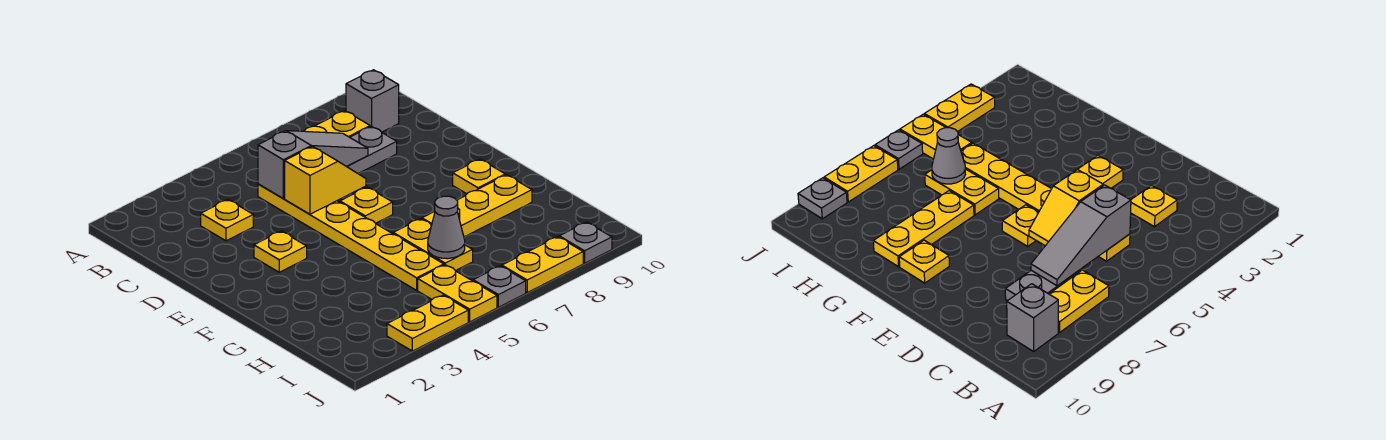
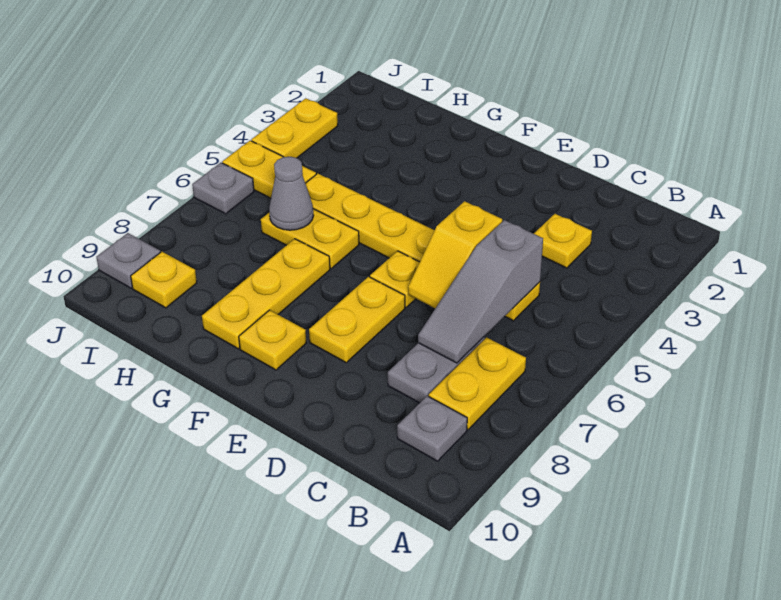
grey 1x1 brick [346,70,399,132] -> grey 1x1 plate [397,396,467,461]
yellow 1x1 plate [254,231,307,272] -> yellow 1x1 plate moved to [131,252,197,308]
yellow 1x2 plate [502,237,583,292] -> yellow 1x2 plate moved to [309,277,405,363]

